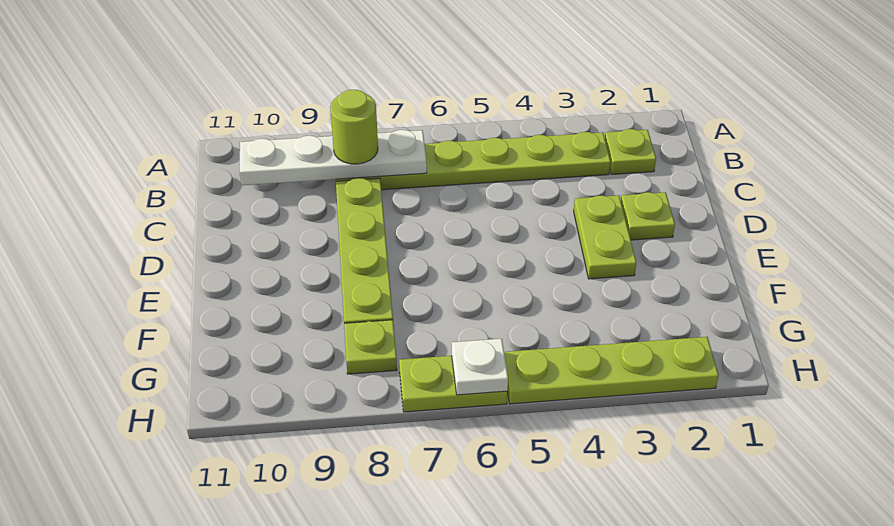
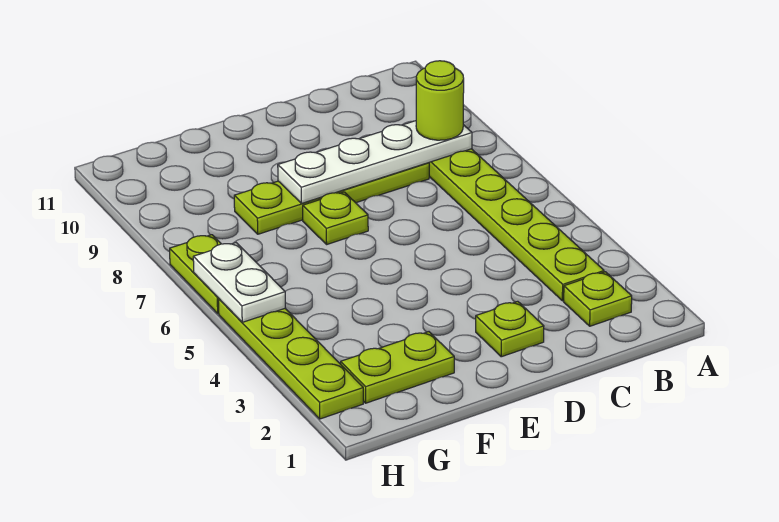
white 1x4 plate [240,130,427,185] -> white 1x4 plate turned to [278,121,472,203]
lime 1x2 plate [574,195,636,279] -> lime 1x2 plate moved to [341,332,454,403]
lime 1x1 plate [344,320,397,374] -> lime 1x1 plate moved to [303,192,368,244]
white 1x1 plate [452,339,508,395] -> white 1x2 plate [193,243,285,322]

